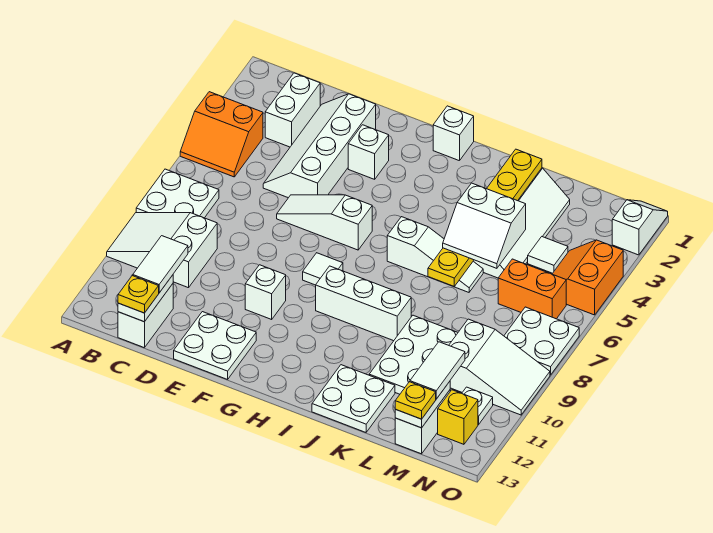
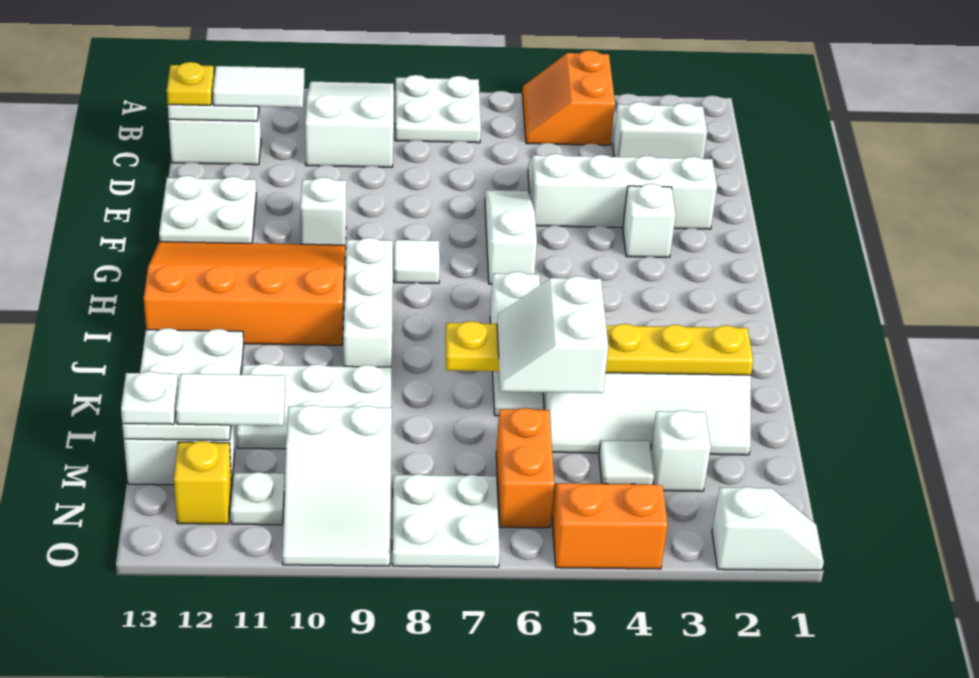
none -> orange 3x4 slope [144,242,345,345]
white 1x1 brick [433,106,474,161] -> white 1x1 brick moved to [651,410,711,491]
yellow 1x1 plate [395,382,436,419] -> white 1x1 plate [121,371,178,424]

